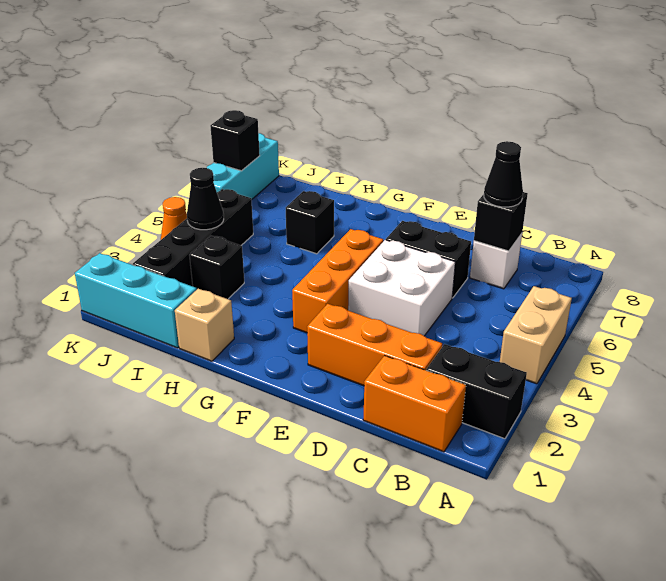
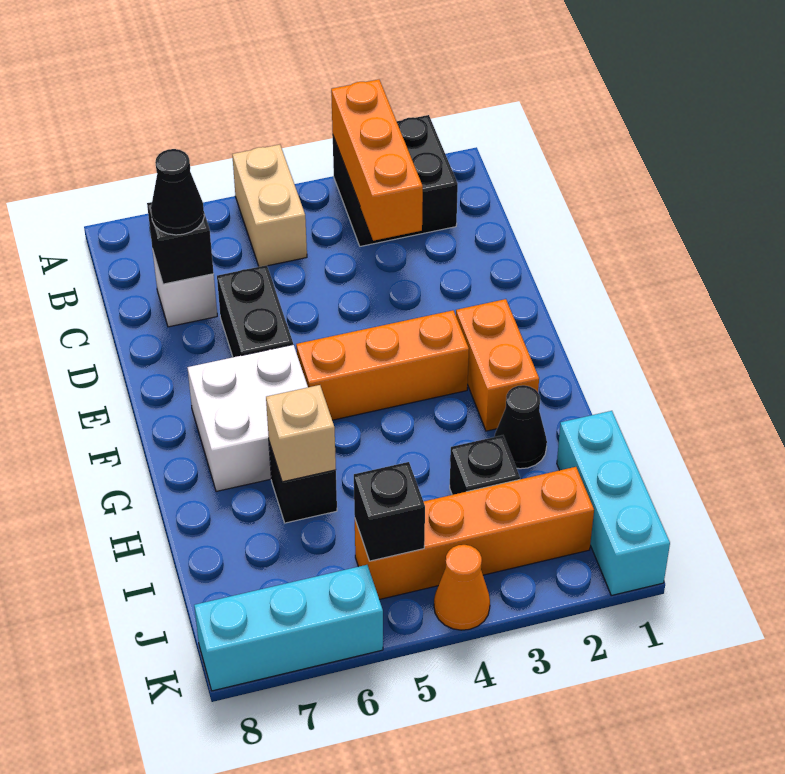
black 1x2 brick [426,344,527,439] -> black 2x2 brick [333,115,458,246]
tan 1x2 brick [500,286,572,384] -> tan 1x2 brick turned to [232,145,307,267]
orange 1x2 brick [363,356,466,452] -> orange 1x2 brick moved to [456,299,539,431]
orange 1x3 brick [307,304,442,386] -> orange 1x3 brick moved to [331,80,423,241]
white 2x2 brick [348,240,455,336] -> white 2x2 brick moved to [187,345,308,491]
tan 1x1 brick [175,289,234,361] -> tan 1x1 brick moved to [266,385,336,482]
black 1x4 brick [133,189,253,286] -> orange 1x4 brick [355,467,594,600]
black 1x1 cone [187,168,224,230] -> black 1x1 cone moved to [494,385,547,469]
black 1x1 brick [210,110,260,171] -> black 1x1 brick moved to [354,462,425,561]

